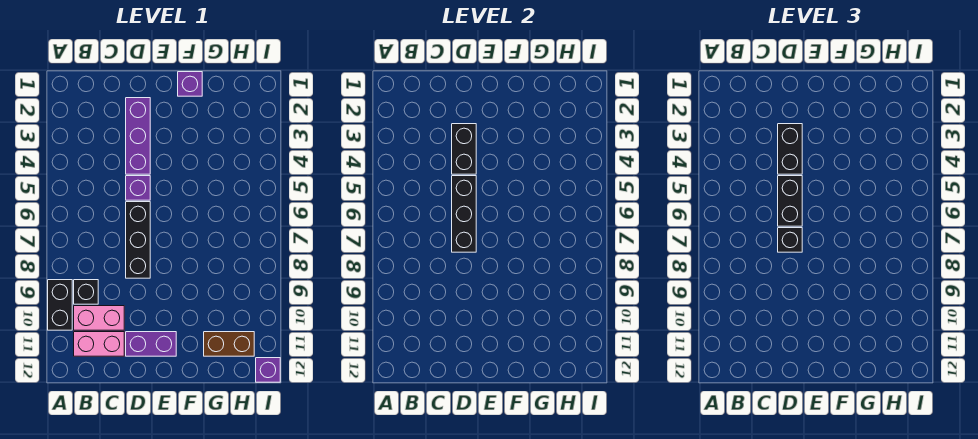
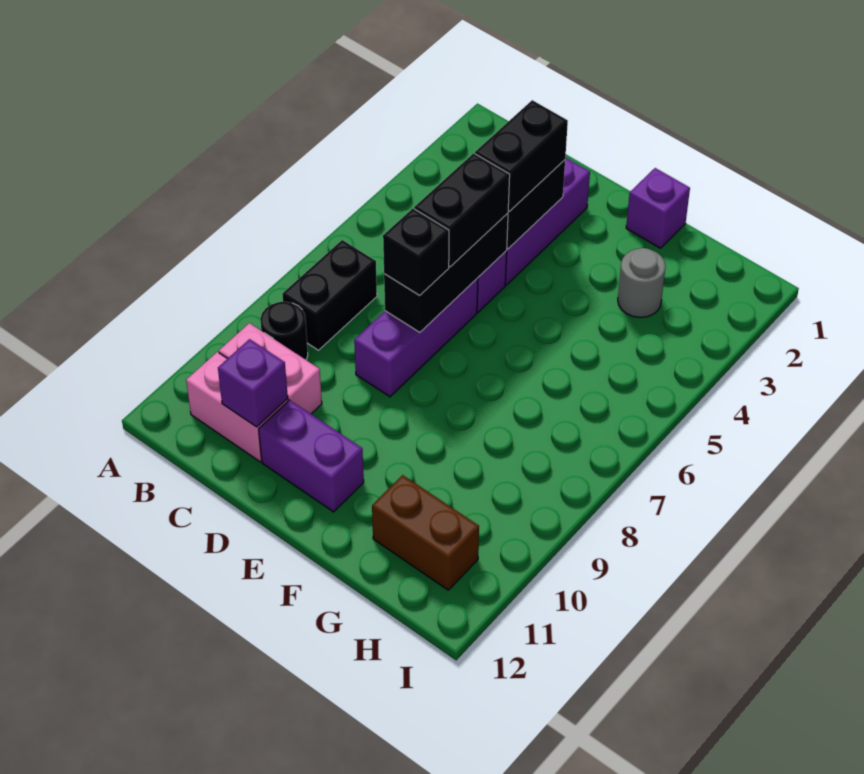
black 1x2 brick [48,280,72,330] -> black 1x2 brick moved to [282,240,377,350]
black 1x1 brick [74,280,98,304] -> black 1x1 round brick [260,302,308,360]
black 1x3 brick [126,202,150,278] -> purple 1x3 brick [354,278,478,397]
none -> grey 1x1 round brick [618,248,665,317]
purple 1x1 brick [256,358,280,382] -> purple 1x1 brick moved to [218,339,288,427]

